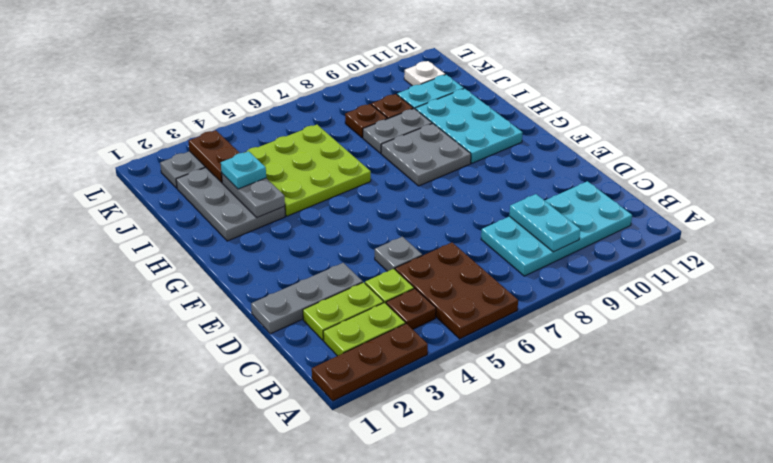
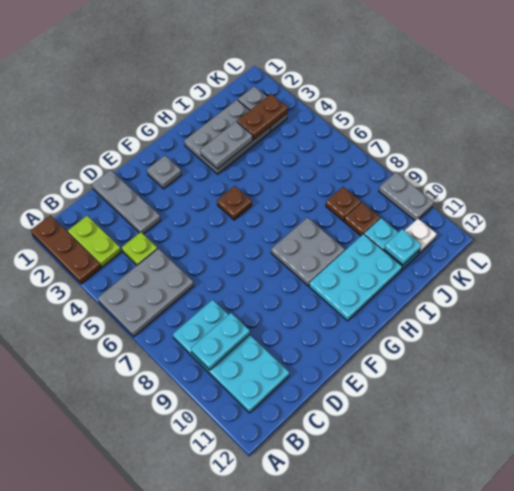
brown 2x3 plate [395,243,518,339] -> grey 2x3 plate [98,249,194,337]
brown 1x1 plate [386,289,436,329] -> brown 1x1 plate moved to [217,186,252,220]
lime 1x2 plate [303,282,384,340] -> none
grey 1x1 plate [375,237,422,271] -> grey 1x1 plate moved to [147,156,181,189]
lime 3x3 plate [244,125,371,216] -> none
cyan 1x1 plate [221,151,266,189] -> cyan 1x1 plate moved to [384,229,421,265]
grey 1x2 plate [363,109,432,153] -> grey 1x2 plate moved to [379,172,434,221]

